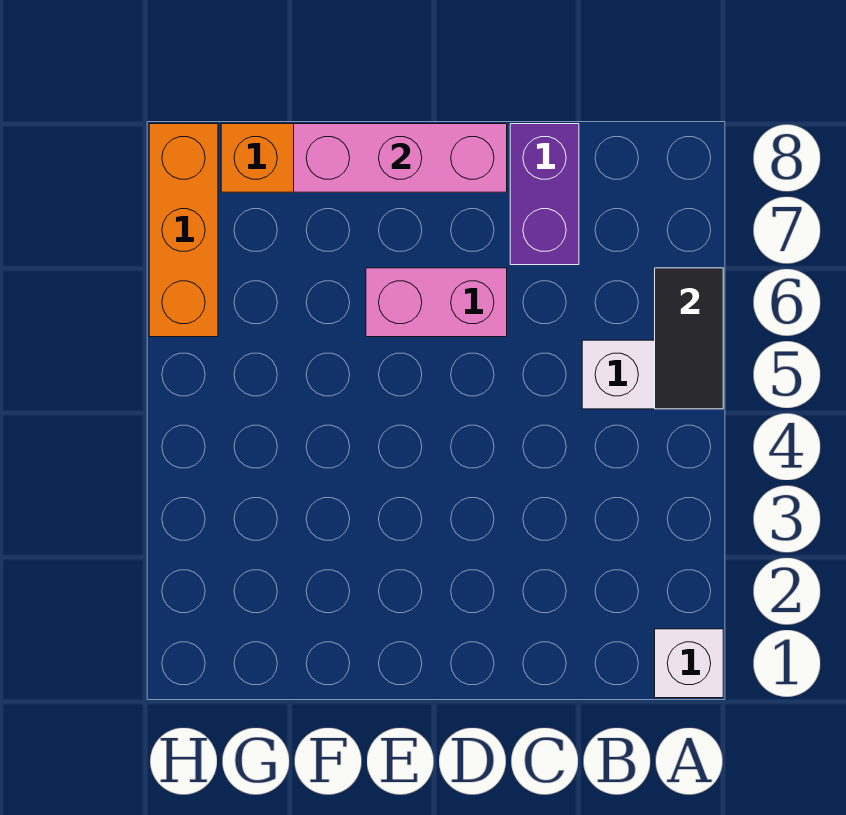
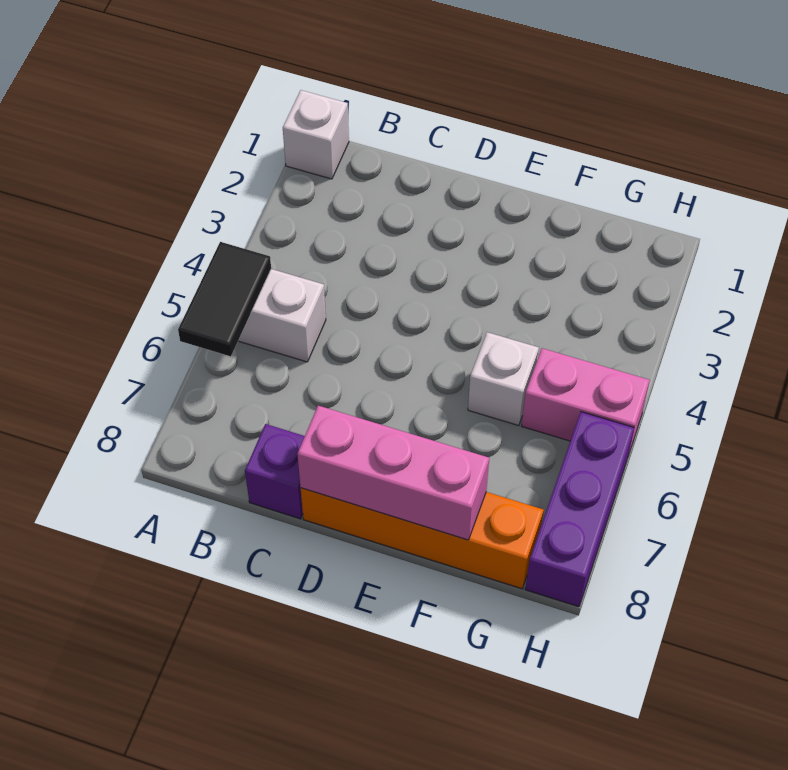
purple 1x2 brick [510,124,579,265] -> purple 1x1 brick [245,424,305,519]
pink 1x2 brick [366,268,507,337] -> pink 1x2 brick moved to [522,348,650,456]
none -> white 1x1 brick [468,332,539,426]
orange 1x3 brick [149,124,218,337] -> purple 1x3 brick [525,412,634,607]

